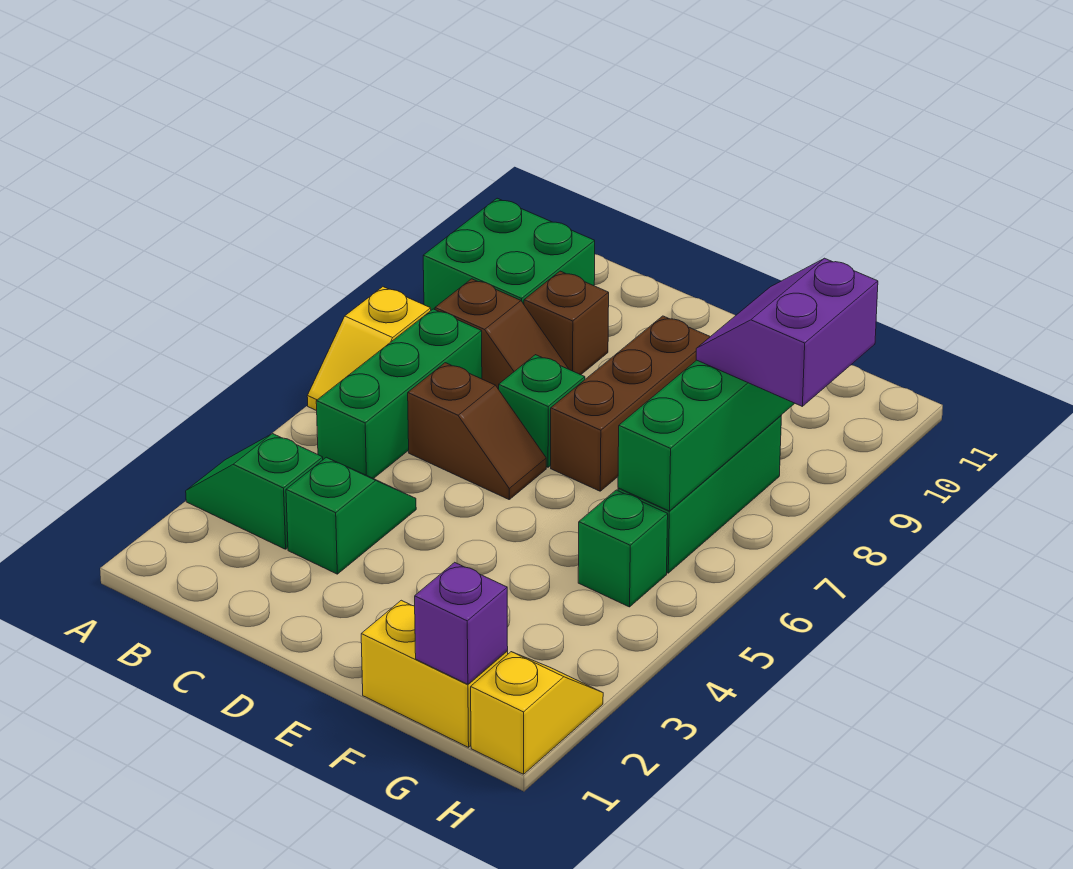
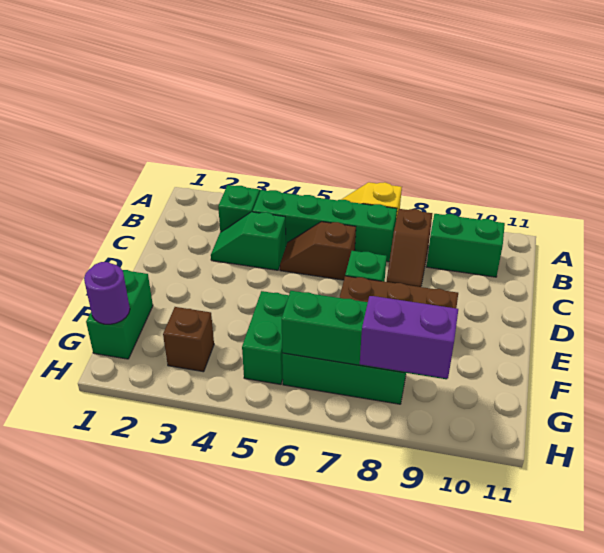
green 2x2 brick [423,198,595,310] -> green 1x2 brick [427,214,505,277]
green 1x3 brick [316,309,482,479] -> green 1x4 brick [253,190,397,262]
green 1x2 slope [286,457,416,574] -> green 1x2 slope turned to [211,212,286,270]
brown 1x2 slope [408,363,546,499] -> brown 1x2 slope turned to [280,222,356,280]
brown 1x1 brick [524,271,609,375] -> brown 1x1 brick moved to [163,307,214,372]
yellow 1x2 brick [361,600,508,747] -> green 1x2 brick [86,270,153,359]
purple 1x1 brick [415,562,508,684] -> purple 1x1 round brick [84,262,130,324]
green 1x1 brick [578,490,668,607] -> green 1x2 brick [242,291,289,384]
yellow 1x2 slope [471,652,603,774] -> none

